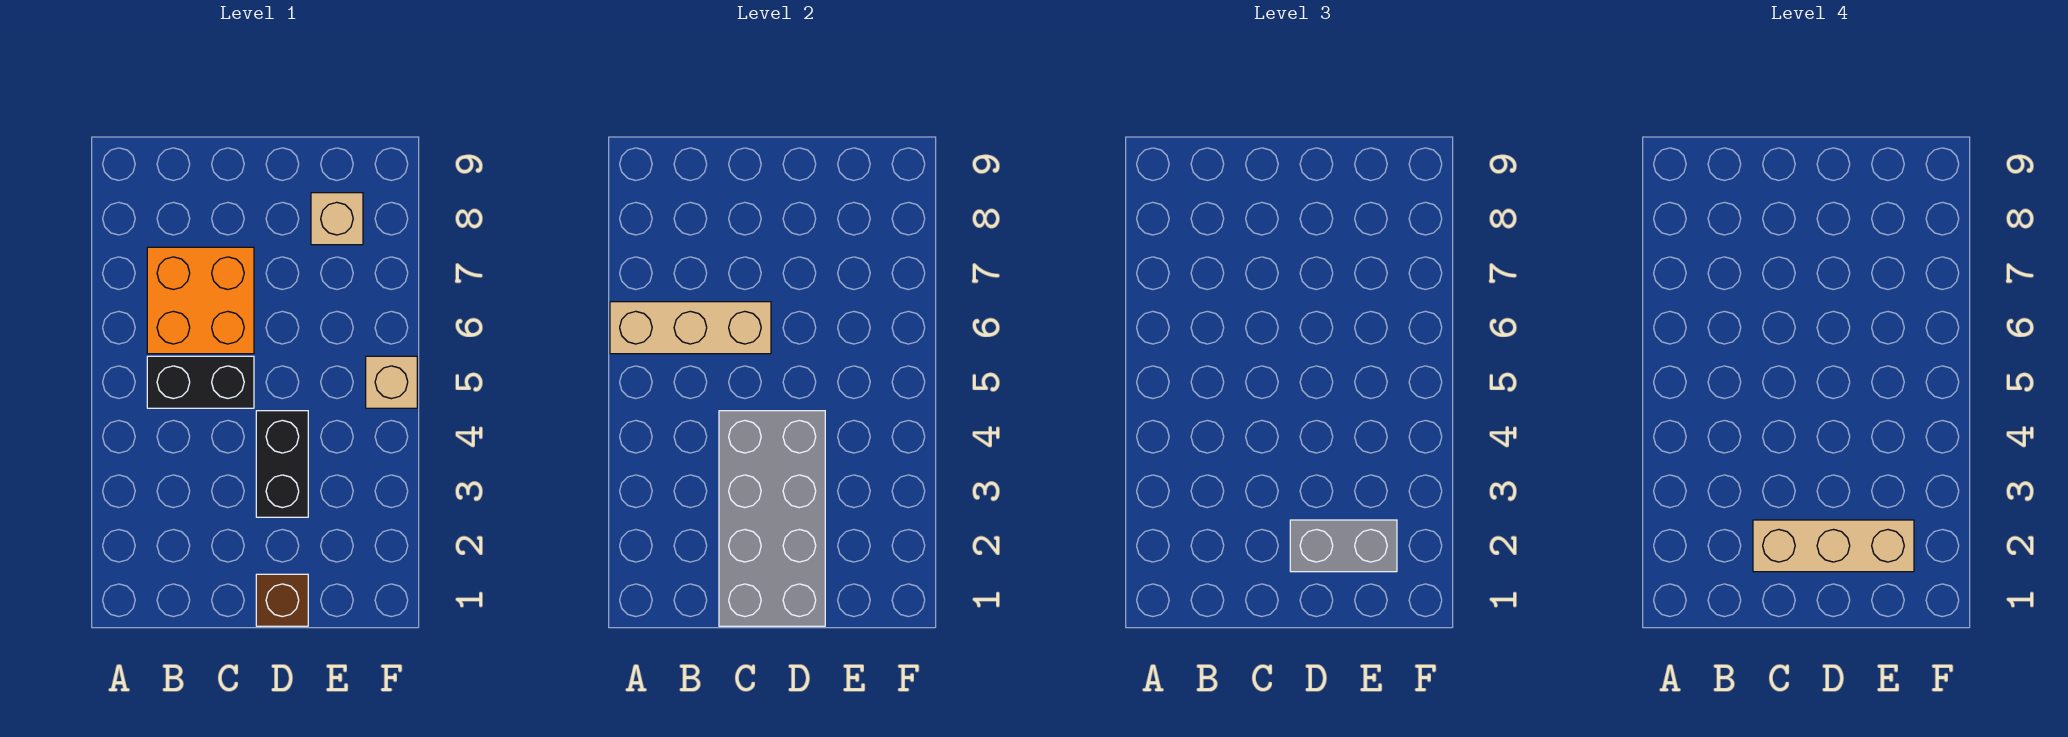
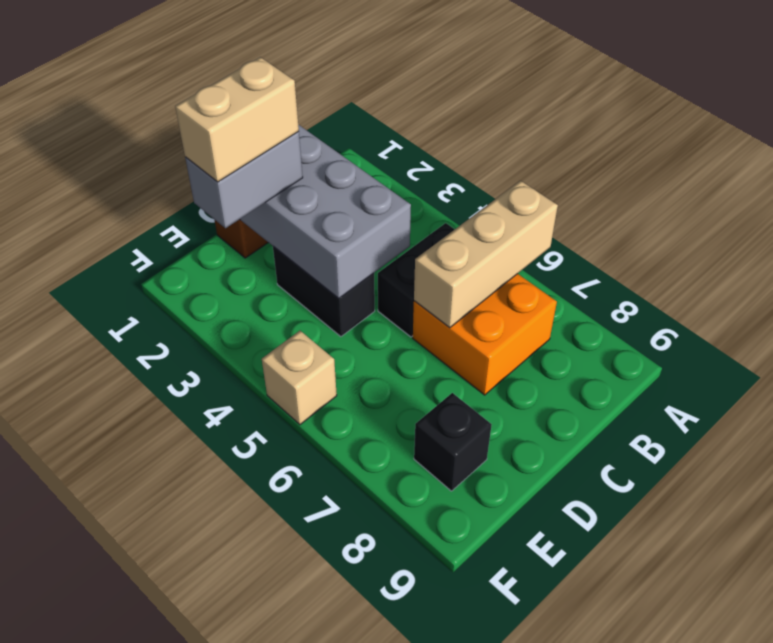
tan 1x3 brick [1753,520,1914,572] -> tan 1x2 brick [175,57,299,182]
tan 1x1 brick [311,193,363,245] -> black 1x1 brick [414,393,492,491]

